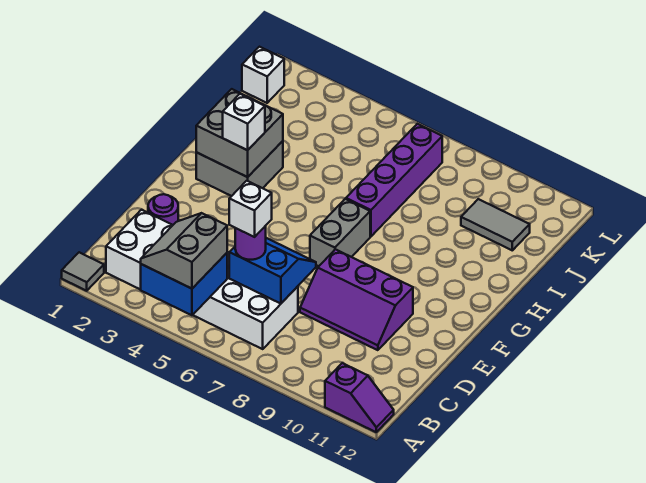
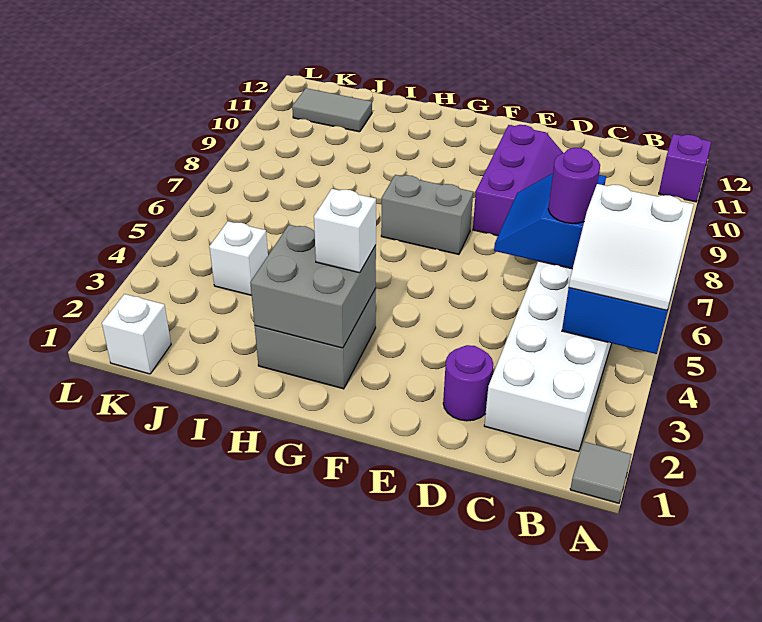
grey 2x2 slope [141,213,227,289] -> white 2x2 slope [569,184,694,310]
white 1x1 brick [229,181,272,237] -> white 1x1 brick moved to [209,221,268,295]
purple 1x4 brick [346,124,442,236] -> none
grey 1x2 tile [461,199,530,250] -> grey 1x2 tile turned to [292,88,372,132]

